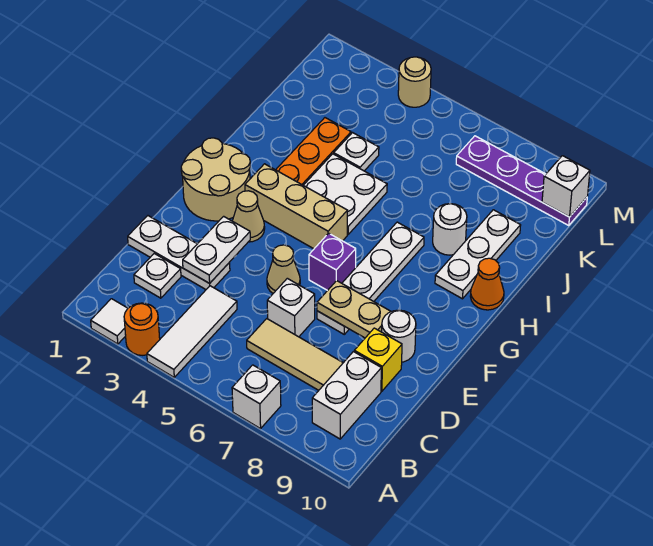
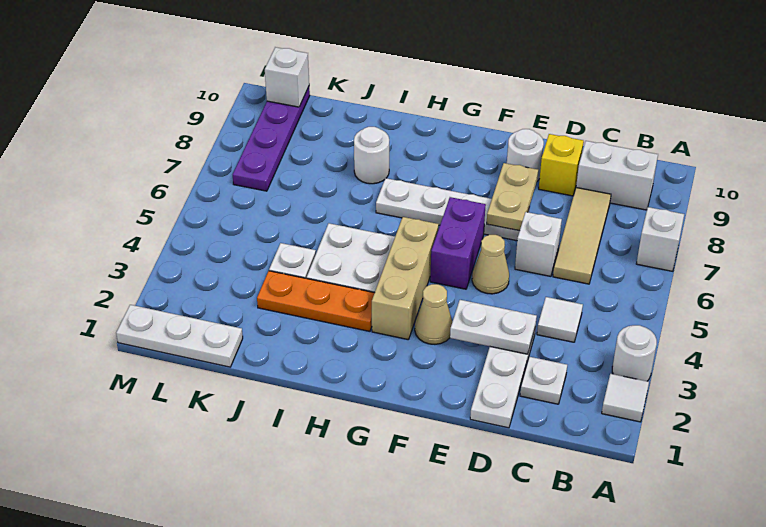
orange 1x1 round brick [124,303,160,355] -> white 1x1 round brick [612,325,657,381]
white 1x3 tile [147,286,237,377] -> white 1x1 tile [537,297,583,342]
tan 2x2 round brick [181,138,250,221] -> none
purple 1x1 brick [309,233,356,291] -> purple 1x2 brick [430,197,486,289]
white 1x3 plate [435,210,521,299] -> white 1x3 plate moved to [116,305,243,367]
orange 1x1 cone [470,258,504,310] -> none
tan 1x1 round brick [398,57,431,107] -> none

